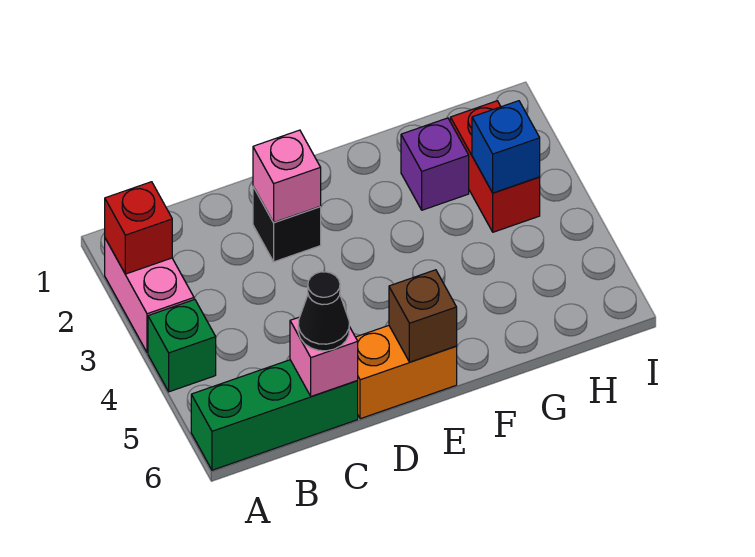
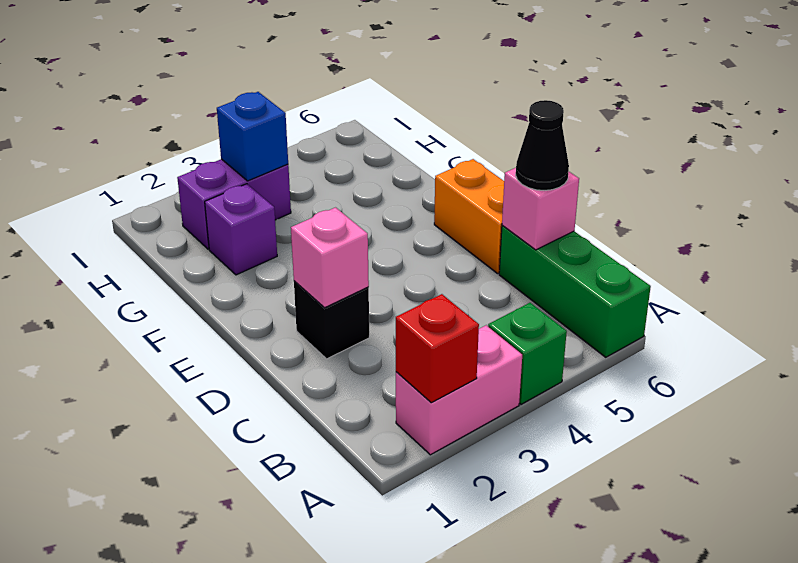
brown 1x1 brick [389,270,457,362] -> none
red 1x2 brick [450,101,540,232] -> purple 1x2 brick [177,159,291,249]

